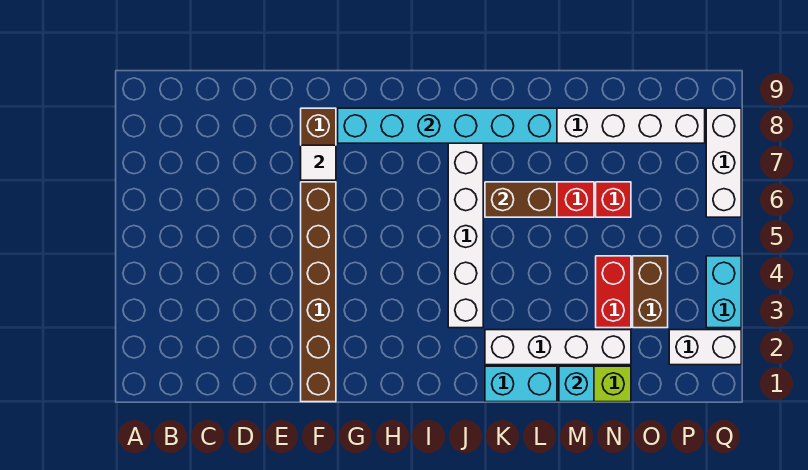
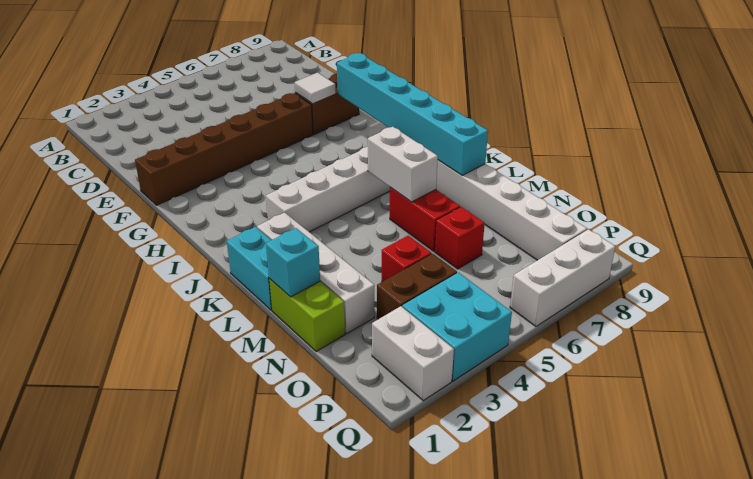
brown 1x2 brick [485,182,557,217] -> white 1x2 brick [368,127,438,202]
red 1x2 brick [596,256,631,328] -> red 1x1 brick [382,236,432,282]
cyan 1x2 brick [706,256,741,328] -> cyan 2x2 brick [402,273,512,381]

